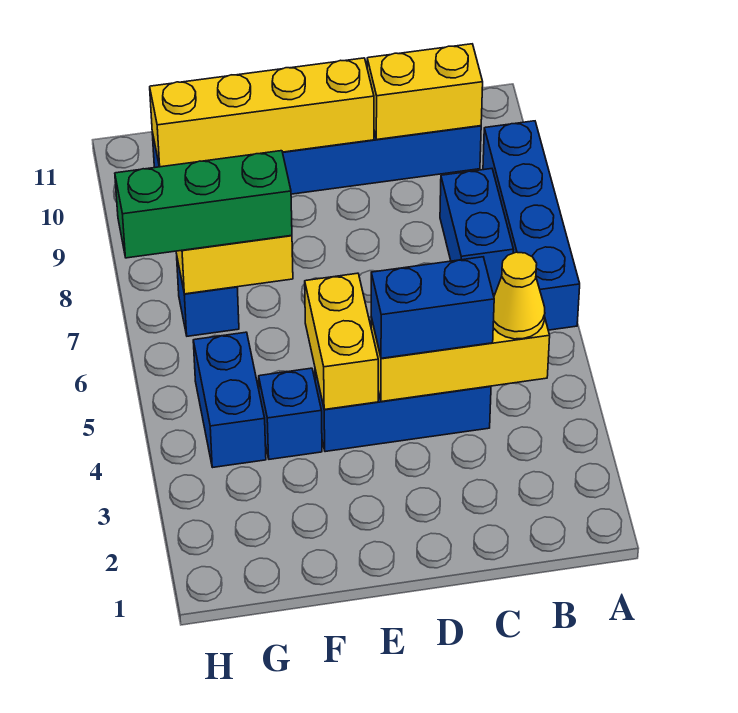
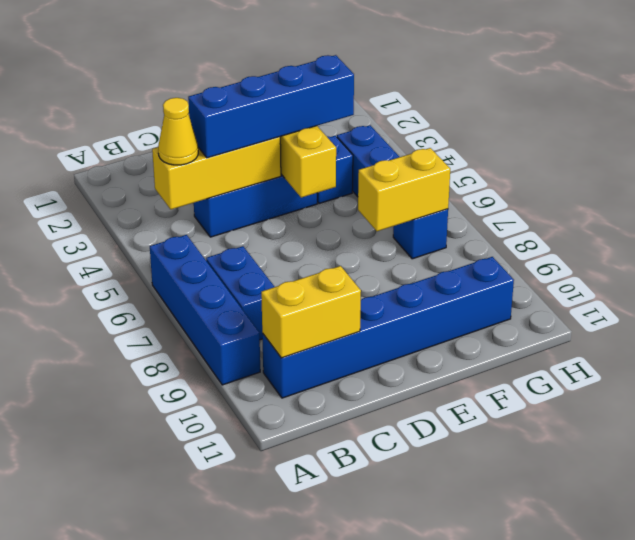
blue 1x2 brick [371,257,494,358] -> blue 1x4 brick [188,55,354,158]
yellow 1x4 brick [150,58,374,167] -> none
green 1x3 brick [115,151,292,258] -> none

